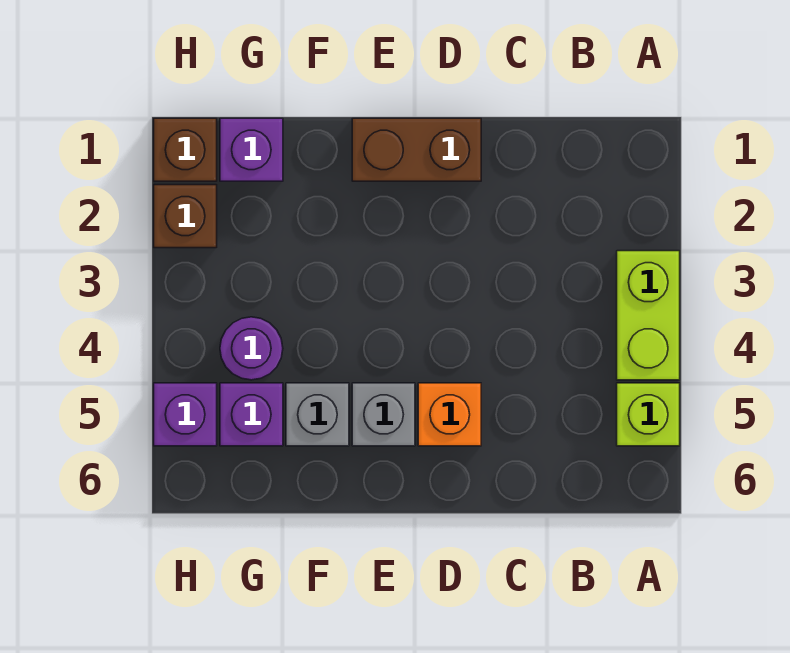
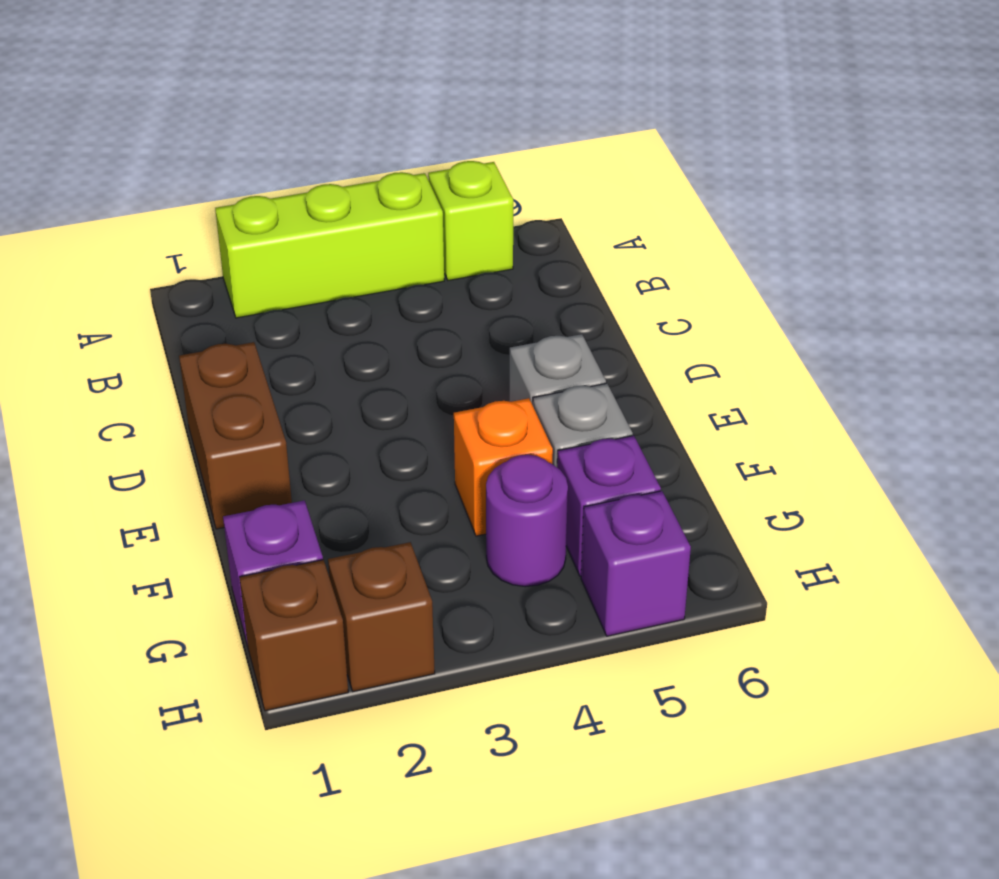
lime 1x2 brick [617,251,680,380] -> lime 1x3 brick [215,172,444,318]
orange 1x1 brick [418,383,481,446] -> orange 1x1 brick moved to [454,398,553,536]

